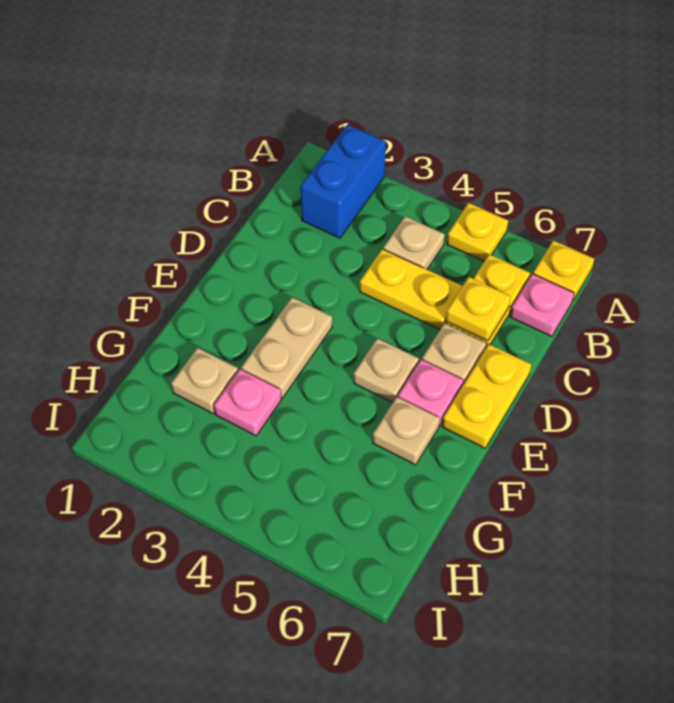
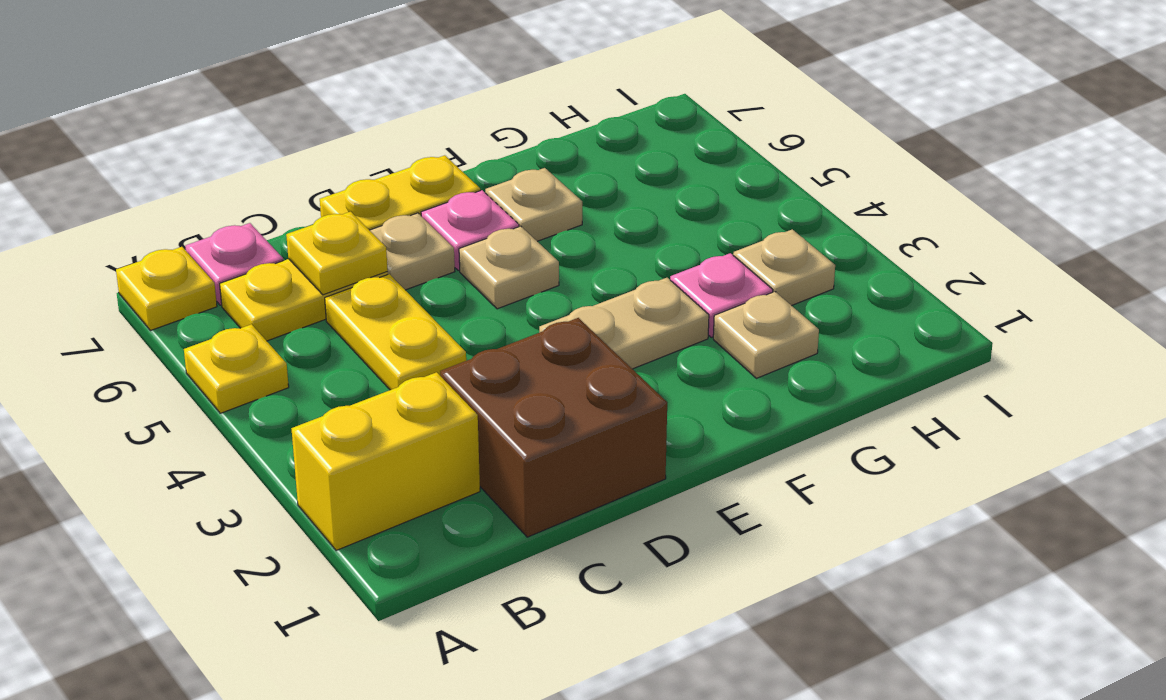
blue 1x2 brick [301,125,386,238] -> yellow 1x2 brick [291,372,480,551]
tan 1x1 plate [383,216,445,269] -> tan 1x1 plate moved to [733,229,835,306]
none -> brown 2x2 brick [440,318,667,537]

